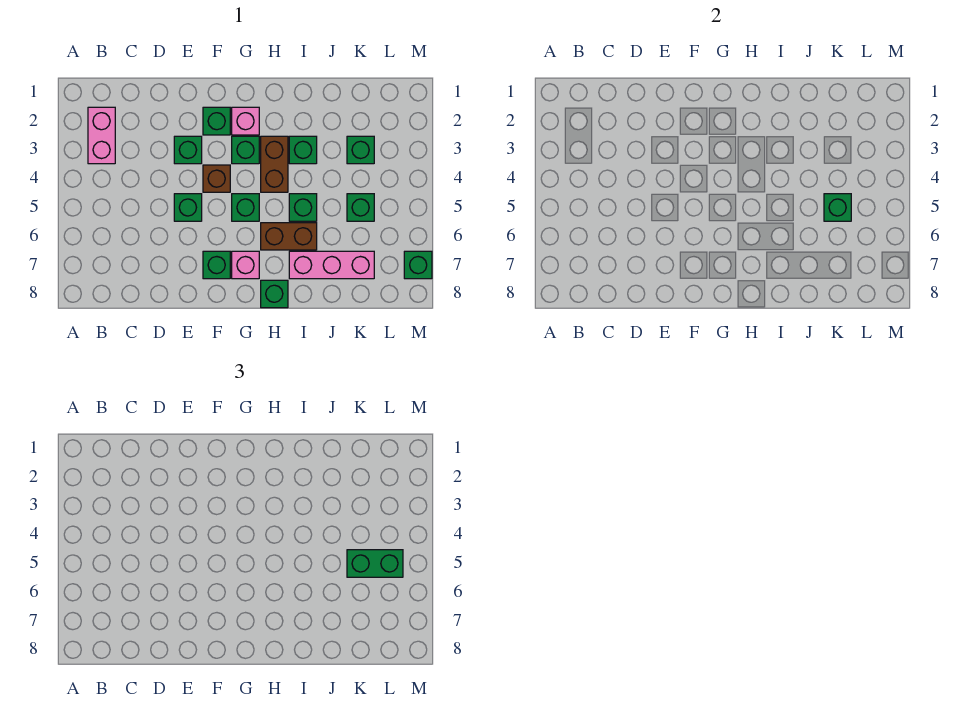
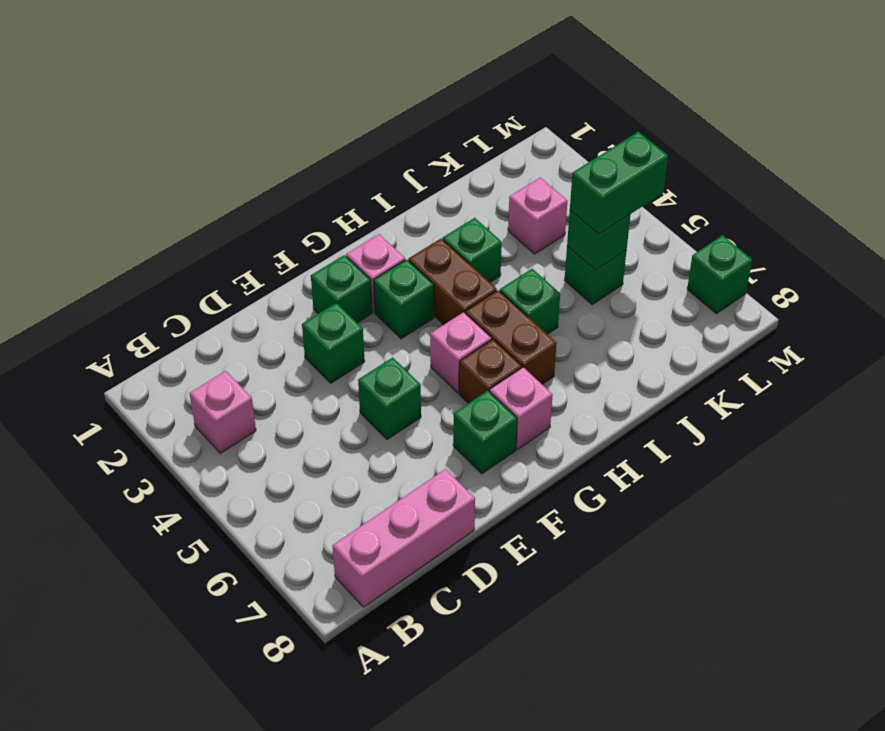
pink 1x2 brick [88,107,115,164] -> pink 1x1 brick [190,371,256,453]
brown 1x1 brick [203,165,230,192] -> brown 1x1 brick moved to [459,340,522,403]
green 1x1 brick [232,194,259,221] -> pink 1x1 brick [430,312,492,393]
brown 1x2 brick [261,223,317,250] -> brown 1x2 brick turned to [465,290,557,384]
green 1x1 brick [261,280,288,308] -> none
pink 1x3 brick [289,251,374,279] -> pink 1x3 brick moved to [332,469,475,607]
green 1x1 brick [347,136,374,164] -> pink 1x1 brick [508,177,567,254]

